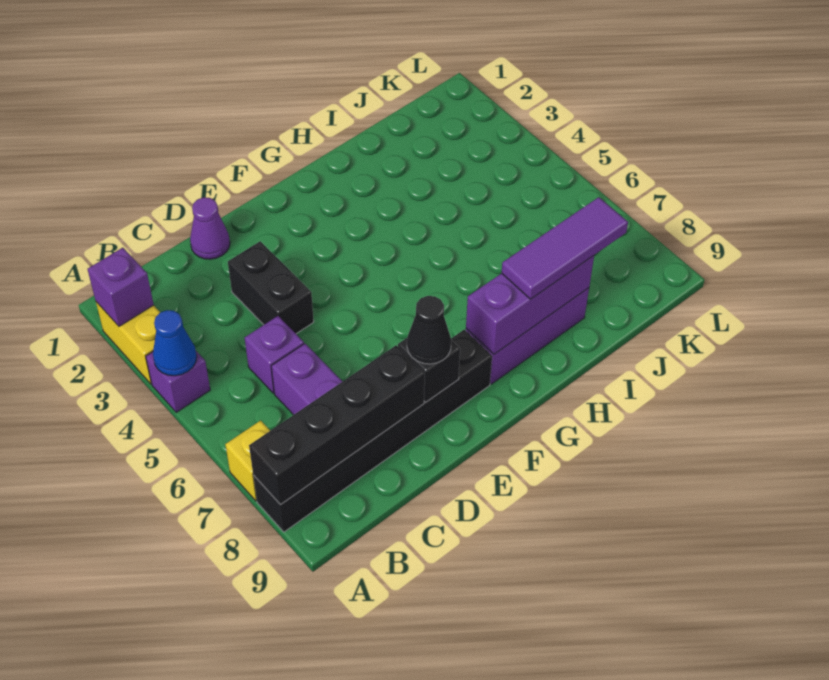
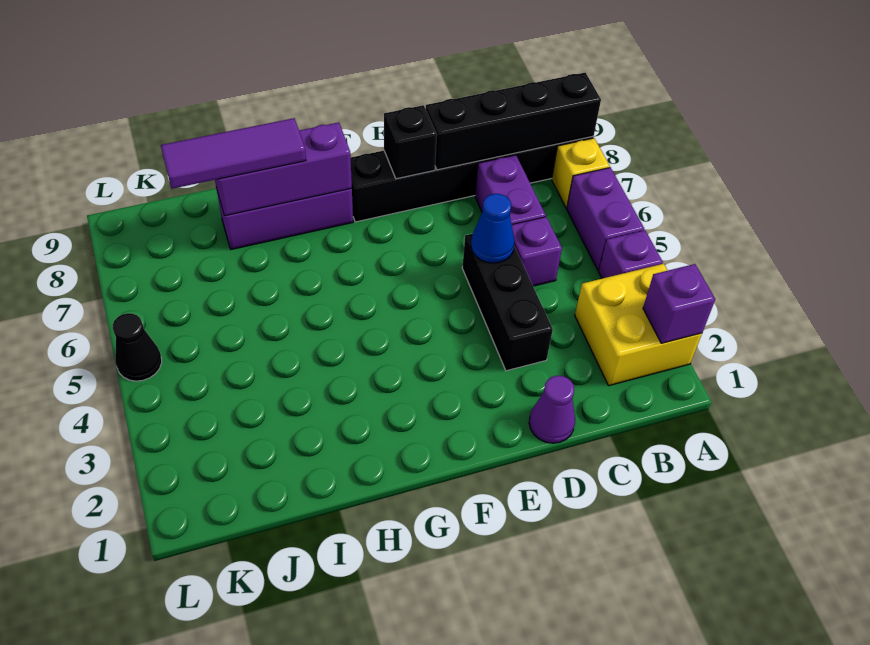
yellow 1x2 brick [96,302,160,384] -> yellow 2x2 brick [575,264,702,385]
blue 1x1 cone [153,310,197,376] -> blue 1x1 cone moved to [471,194,515,263]
none -> purple 1x2 brick [567,168,644,270]
black 1x2 brick [228,241,314,334] -> black 1x3 brick [462,234,553,371]
black 1x1 cone [407,296,451,364] -> black 1x1 cone moved to [113,313,162,381]

